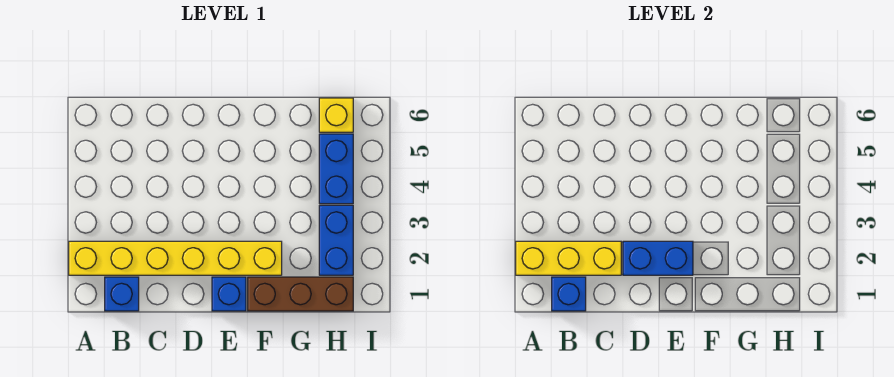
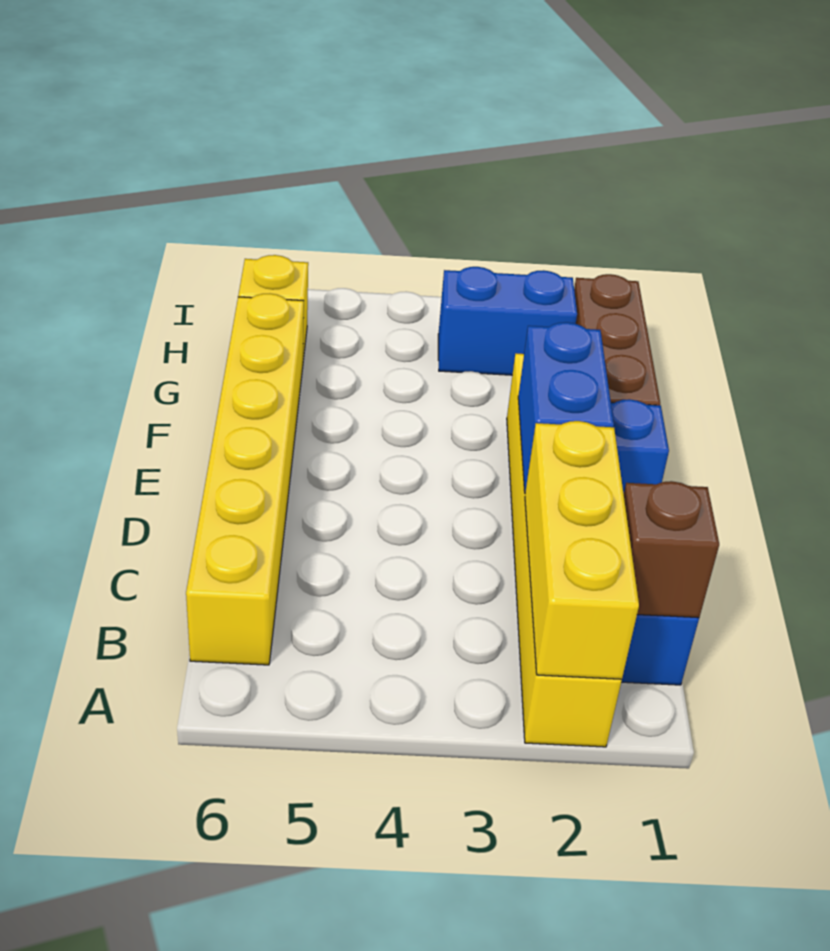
blue 1x1 brick [552,277,586,311] -> brown 1x1 brick [624,481,719,618]
none -> yellow 1x6 brick [186,294,304,665]
blue 1x2 brick [319,134,353,204] -> none

